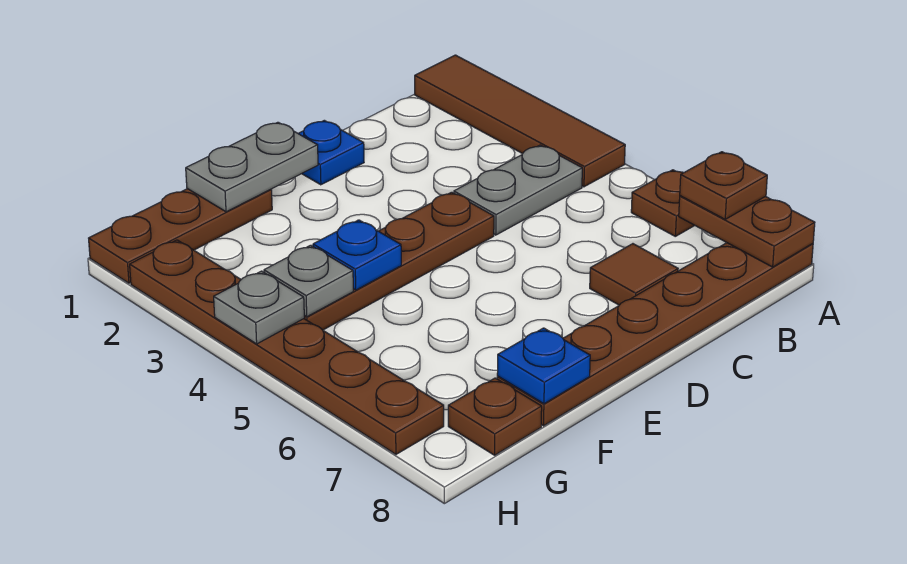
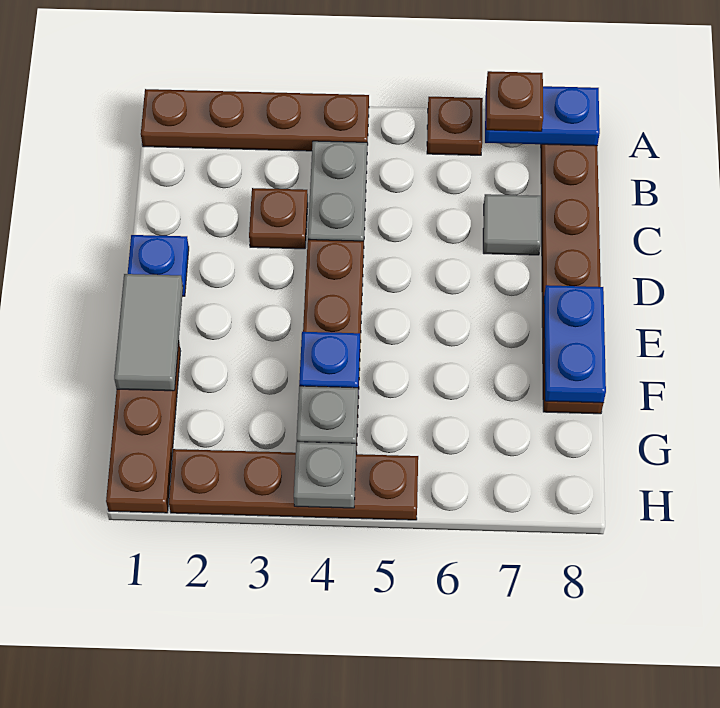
brown 1x4 tile [415,55,625,187] -> brown 1x4 plate [141,89,369,151]
brown 1x2 plate [679,196,815,267] -> blue 1x2 plate [485,86,600,146]
brown 1x1 tile [590,244,678,305] -> grey 1x1 tile [483,194,541,255]
grey 1x2 plate [186,122,318,212] -> grey 1x2 tile [114,274,183,391]
blue 1x1 plate [497,328,590,404] -> blue 1x2 plate [544,285,606,403]
brown 1x1 plate [448,378,542,455] -> brown 1x1 plate moved to [249,188,308,249]
brown 1x6 plate [130,240,444,454] -> brown 1x4 plate [169,449,418,520]

